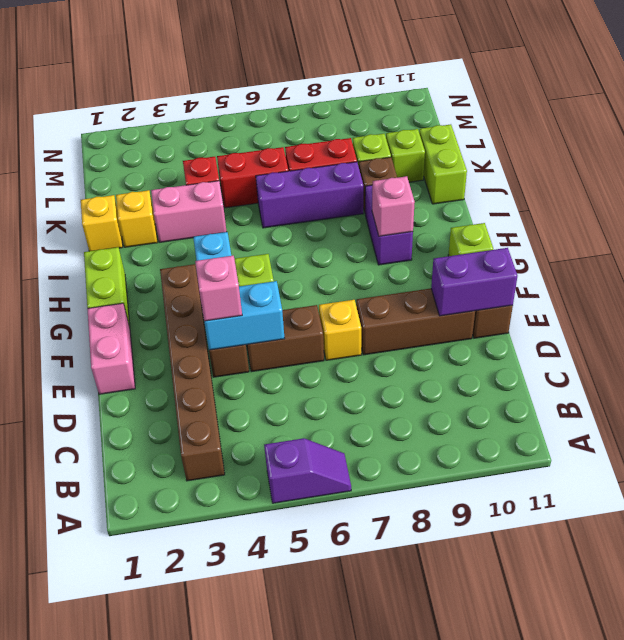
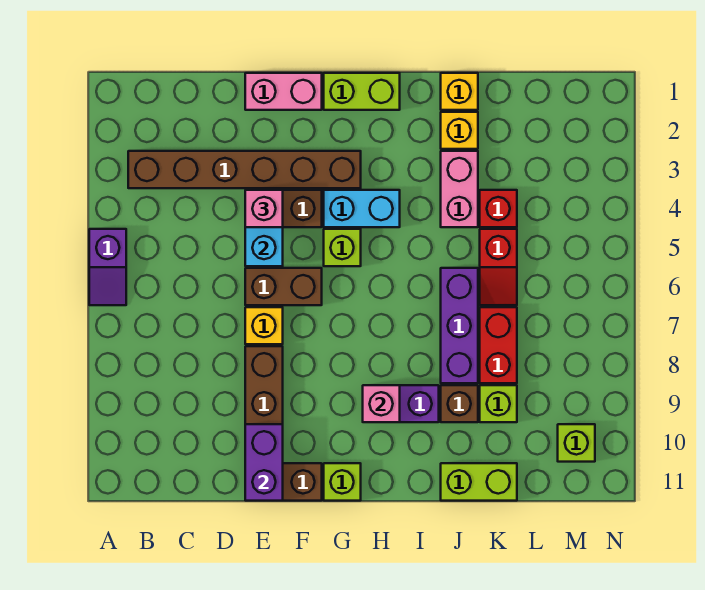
brown 1x2 brick [247,305,324,372] -> brown 1x2 brick turned to [245,268,322,305]
red 1x2 brick [217,147,288,208] -> red 1x2 slope [480,229,517,305]
lime 1x1 brick [386,129,425,182] -> lime 1x1 brick moved to [558,424,595,462]

